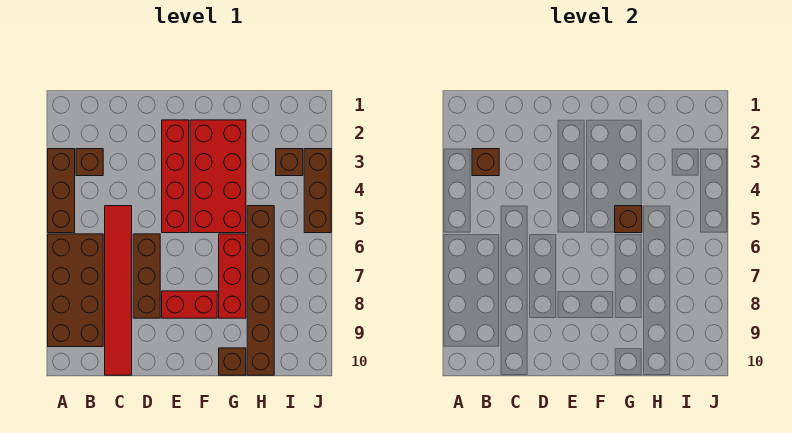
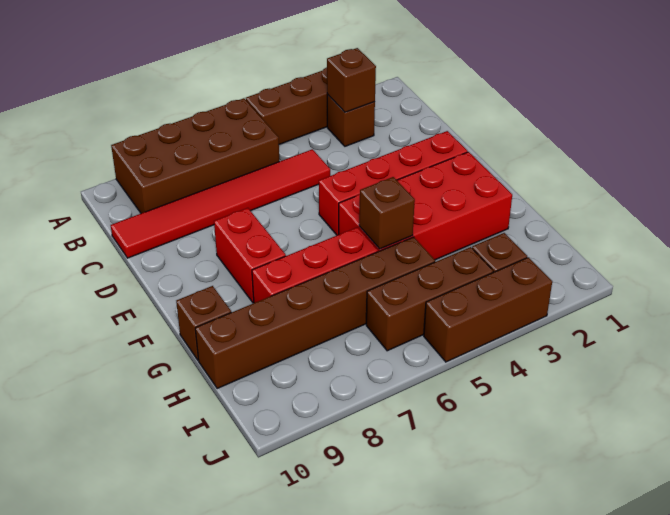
brown 1x3 brick [133,234,160,318] -> brown 1x3 brick moved to [366,247,493,351]

